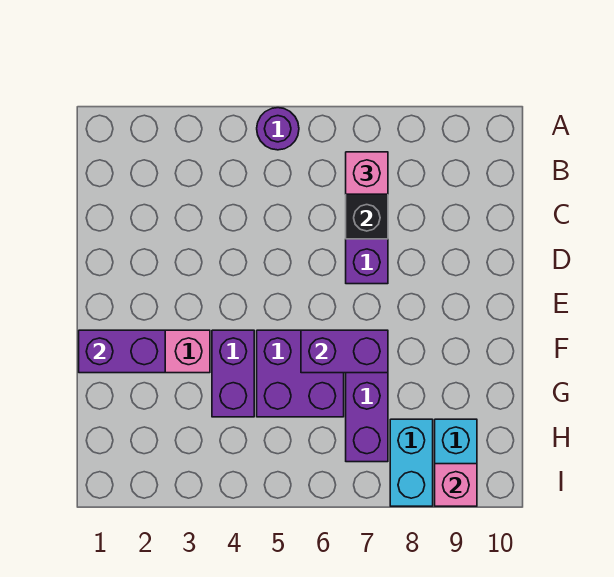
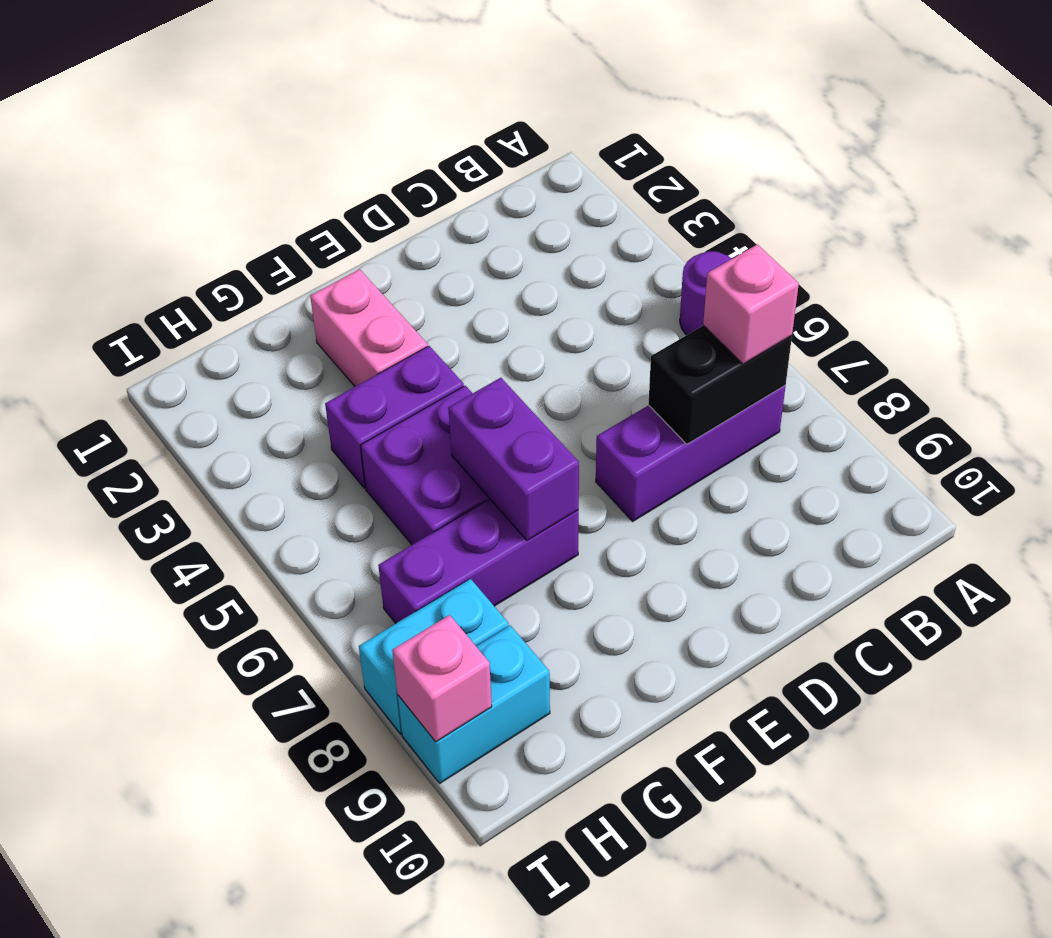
purple 1x2 brick [79,330,165,373] -> none

